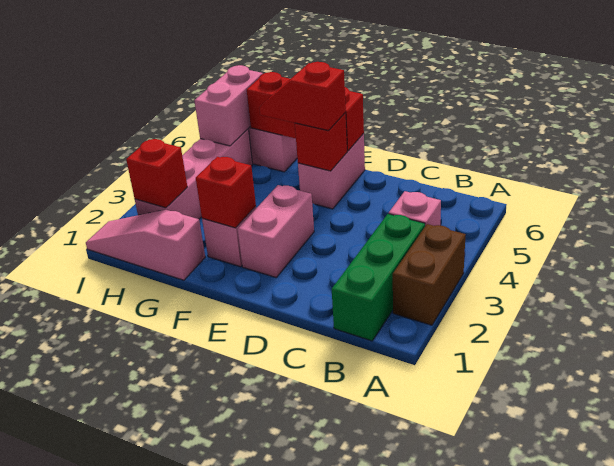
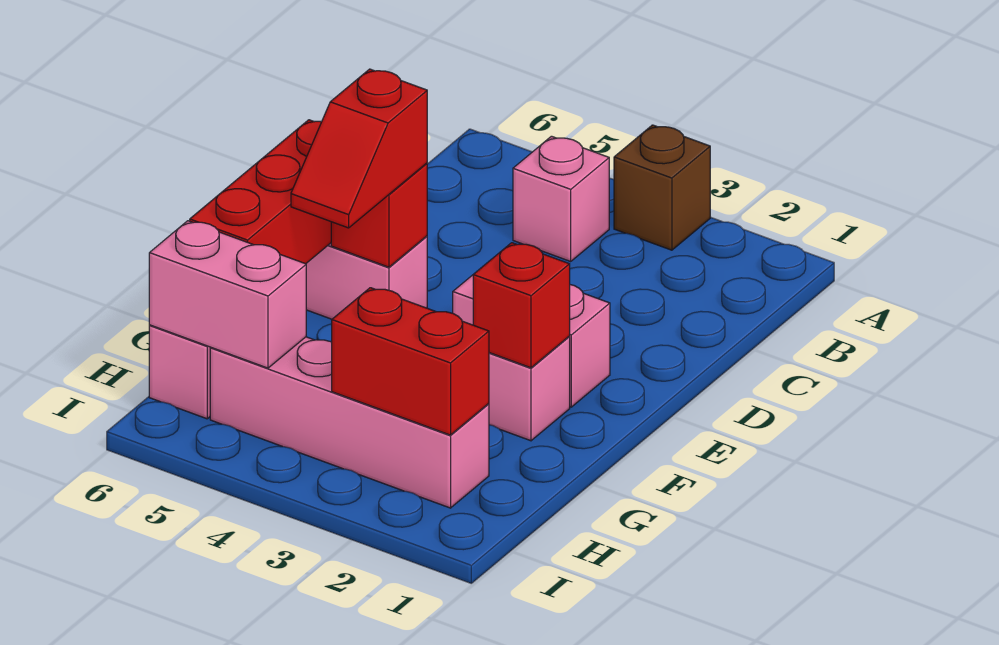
brown 1x2 brick [393,224,466,325] -> brown 1x1 brick [614,125,710,250]
green 1x3 brick [332,214,425,341] -> none
pink 1x3 slope [86,210,205,280] -> none
red 1x1 brick [126,139,187,208] -> red 1x2 brick [332,288,489,435]

